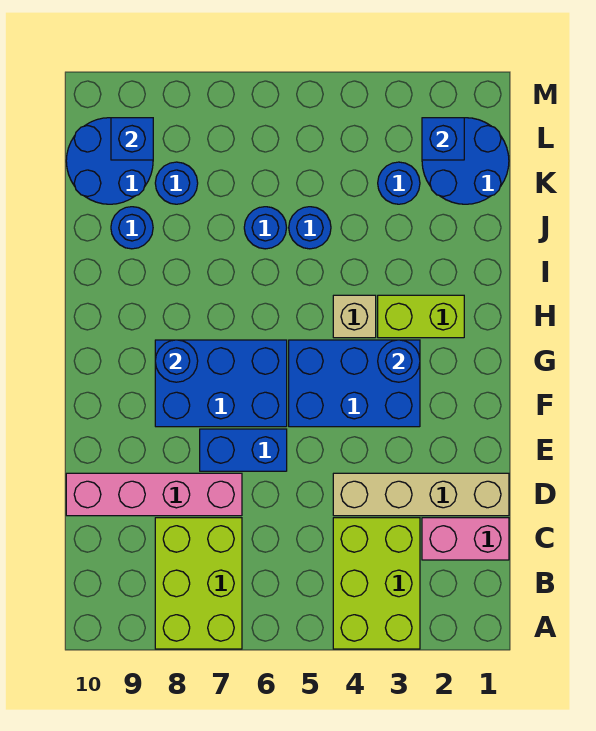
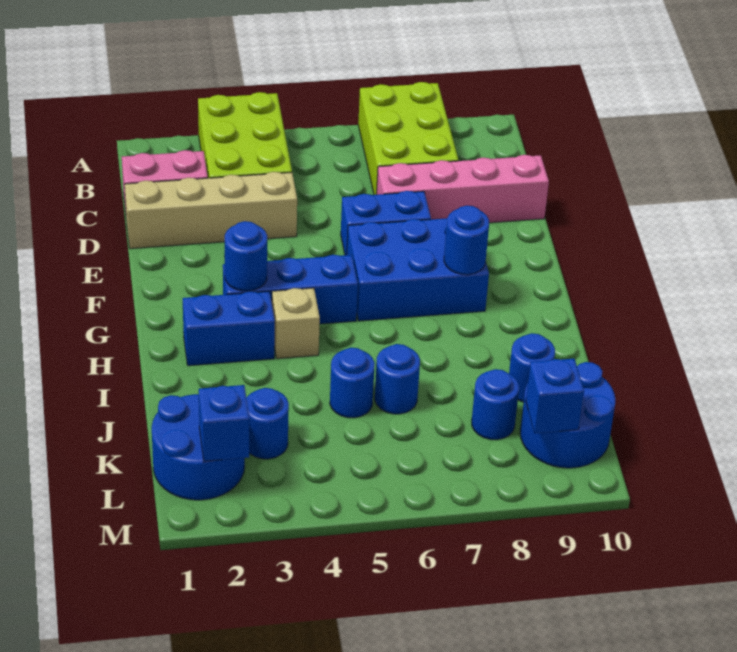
blue 2x3 brick [289,340,420,427] -> blue 1x3 brick [223,255,358,324]
lime 1x2 brick [378,295,464,338] -> blue 1x2 brick [183,291,275,366]

